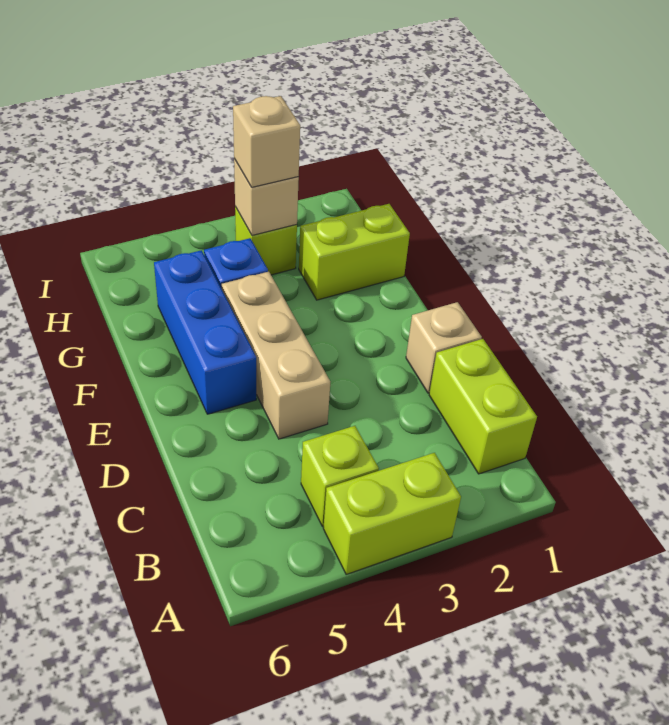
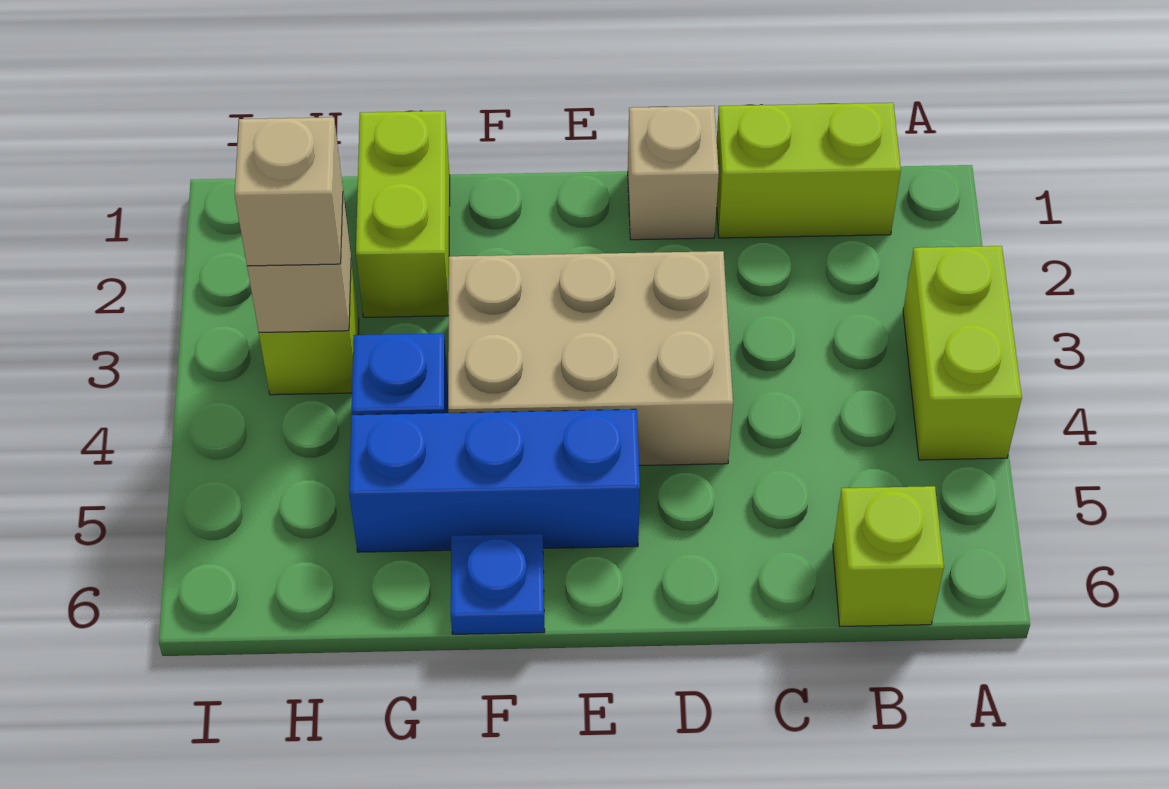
lime 1x1 brick [301,426,379,527] -> lime 1x1 brick moved to [833,486,944,626]
tan 1x3 brick [222,272,330,439] -> tan 2x3 brick [448,251,733,466]
none -> blue 1x1 plate [451,534,545,634]

